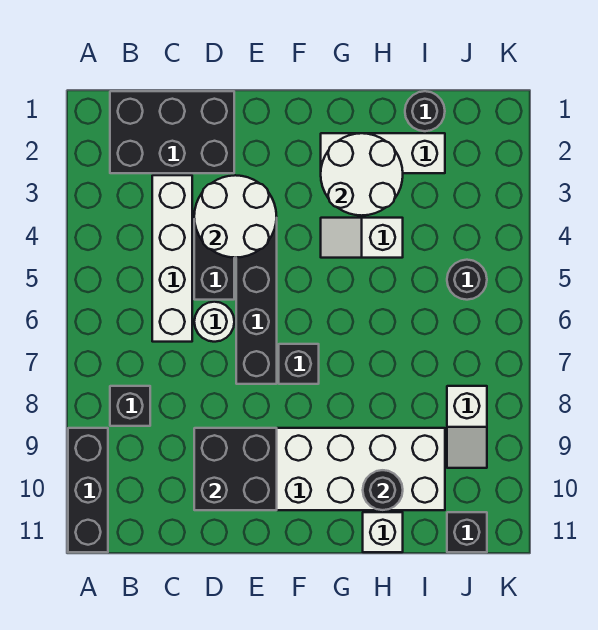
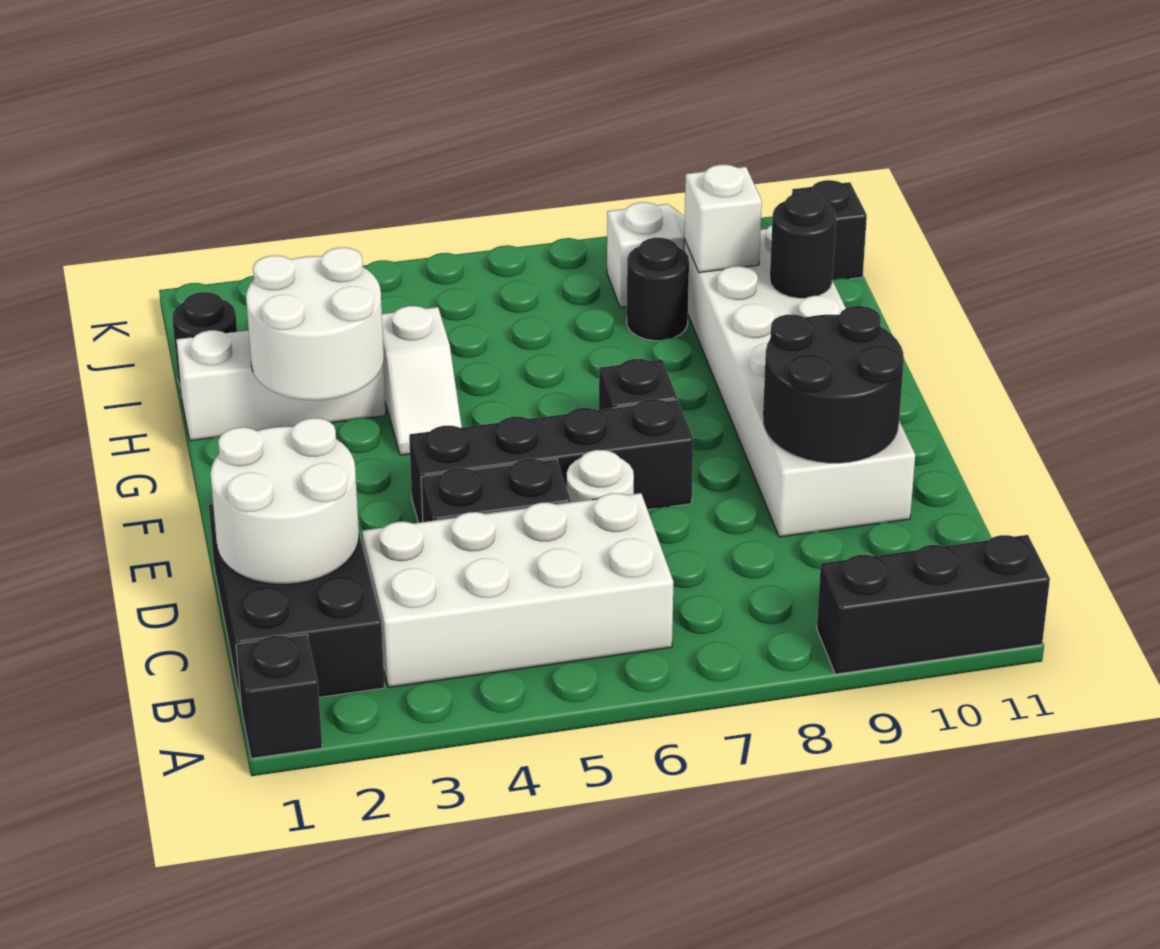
black 1x1 brick [110,386,150,426] -> black 1x1 brick moved to [236,635,322,758]
white 1x4 brick [152,175,192,342] -> white 2x4 brick [362,493,673,687]
white 2x2 round brick [194,175,276,258] -> white 2x2 round brick moved to [211,418,359,584]
black 2x2 brick [194,428,277,510] -> black 2x2 round brick [763,306,904,463]
white 1x3 brick [321,133,445,173] -> white 1x3 brick turned to [176,330,386,441]
white 1x1 brick [363,512,403,552] -> white 1x1 brick moved to [684,165,762,273]
black 1x1 round brick [447,260,487,300] -> black 1x1 round brick moved to [627,238,689,341]

